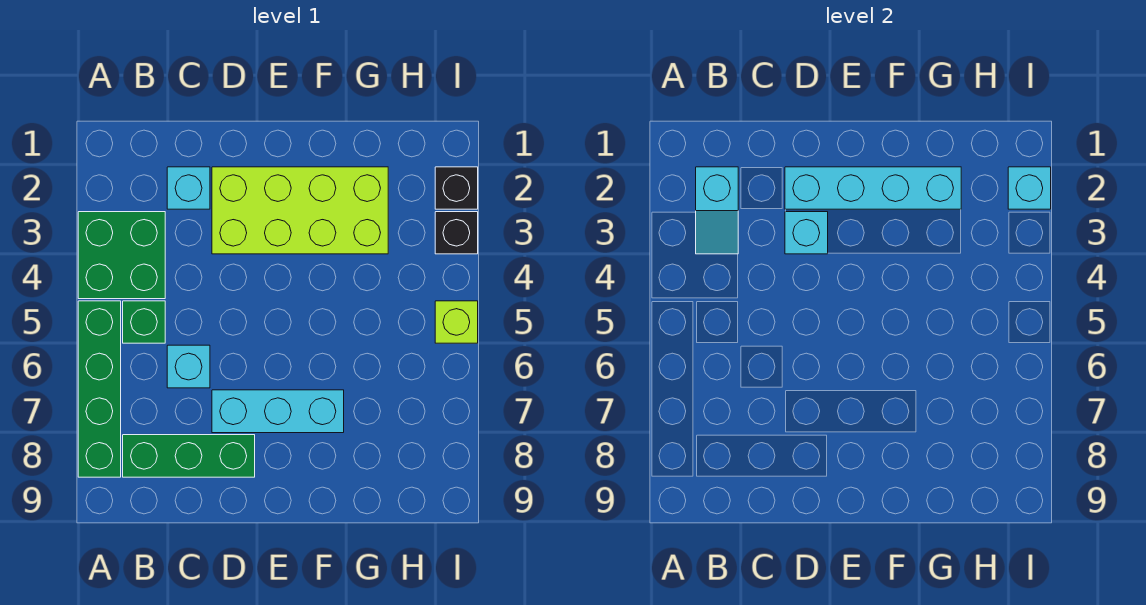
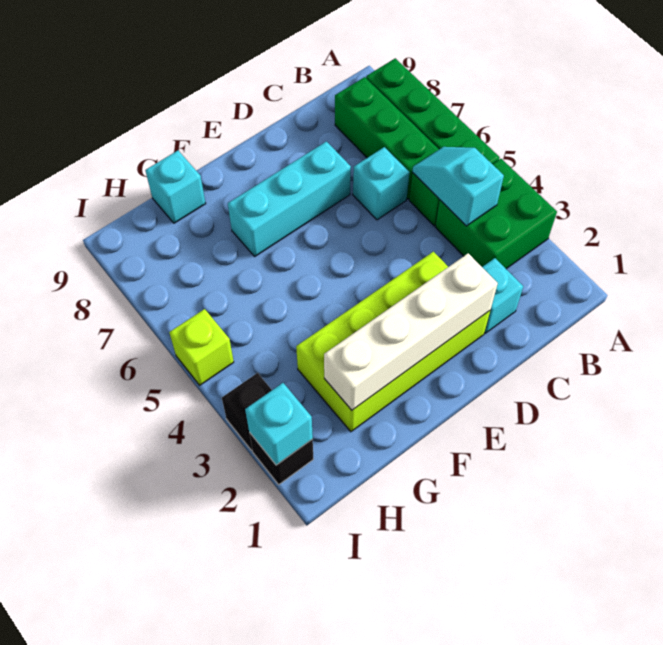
cyan 1x2 slope [696,167,738,254] -> cyan 1x2 slope moved to [412,147,504,226]
green 1x3 brick [123,435,255,477] -> green 1x3 brick turned to [335,77,439,199]
cyan 1x4 brick [785,167,961,209] -> white 1x4 brick [324,253,498,410]
cyan 1x1 brick [785,212,828,254] -> cyan 1x1 brick moved to [145,151,206,223]

